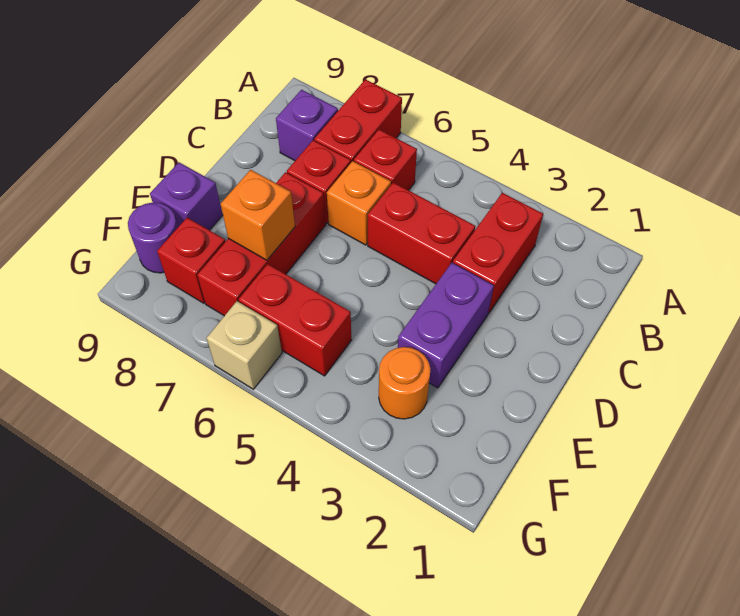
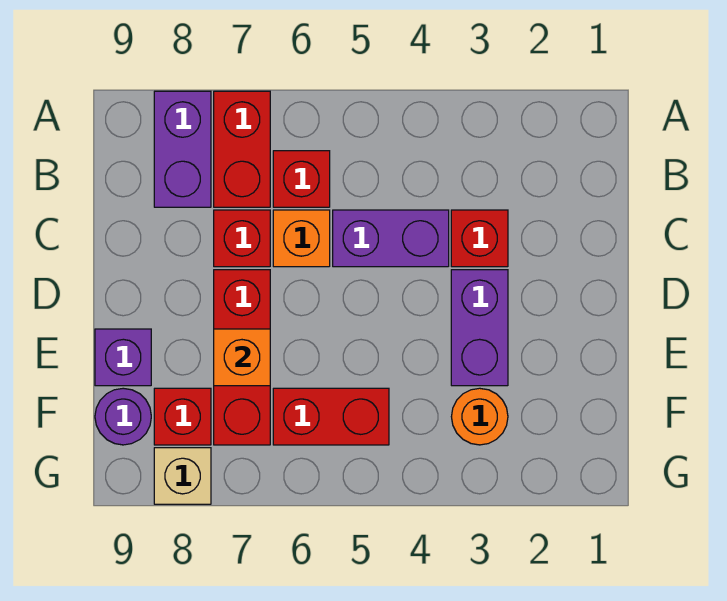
red 1x2 brick [453,193,543,313] -> red 1x1 brick [451,210,508,267]
purple 1x1 brick [276,90,338,161] -> purple 1x2 brick [154,91,211,207]
red 1x2 brick [368,182,475,284] -> purple 1x2 brick [333,210,449,267]
tan 1x1 brick [207,301,282,389] -> tan 1x1 brick moved to [154,448,211,504]

